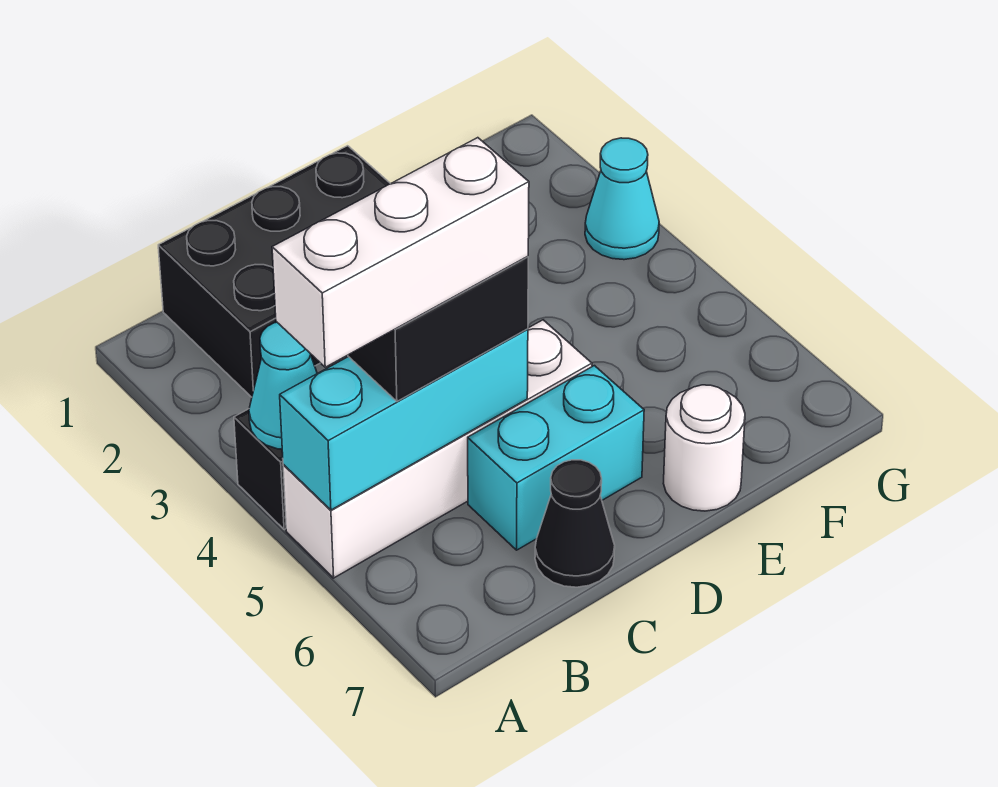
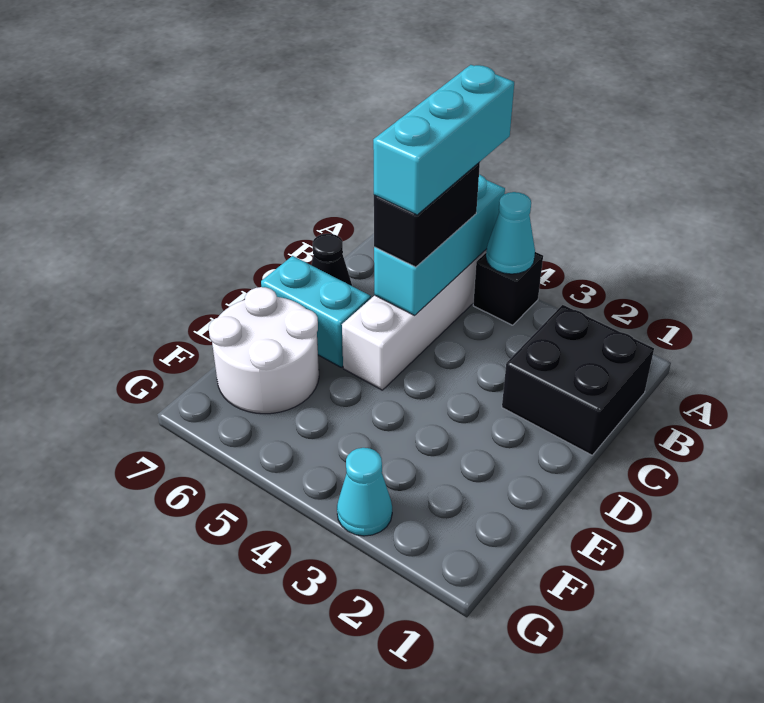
white 1x3 brick [272,138,529,367] -> cyan 1x3 brick [373,65,514,215]
black 2x3 brick [158,146,390,397] -> black 2x2 brick [502,305,654,455]
cyan 1x2 brick [468,366,644,550] -> cyan 1x2 brick turned to [261,256,371,367]
white 1x1 round brick [663,385,745,511] -> white 2x2 round brick [209,287,319,414]

